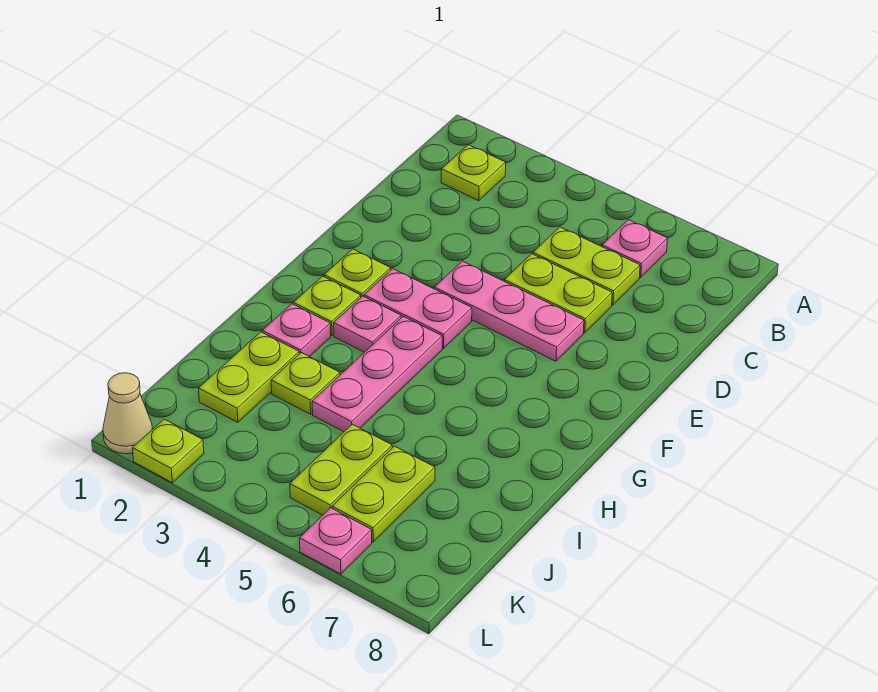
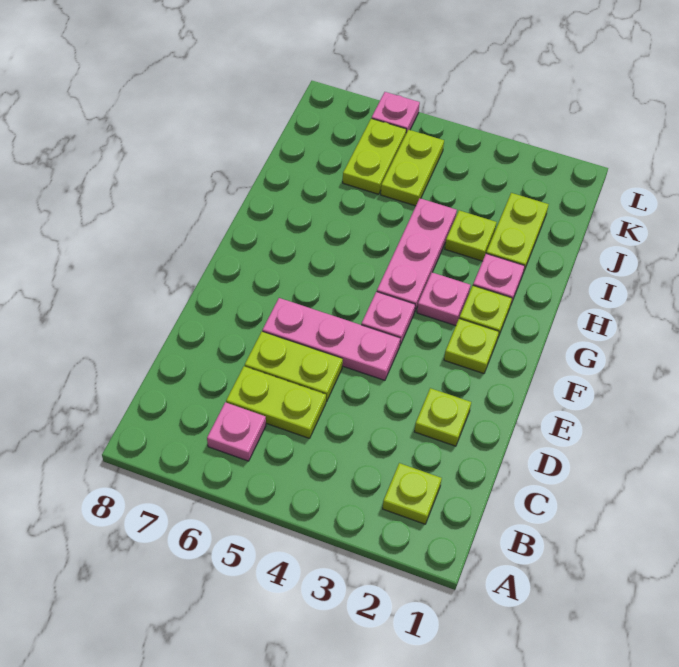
pink 1x2 plate [364,269,472,348] -> pink 1x1 plate [361,292,415,345]
tan 1x1 cone [103,373,153,454] -> none
lime 1x1 plate [132,419,204,483] -> lime 1x1 plate moved to [414,388,471,446]

